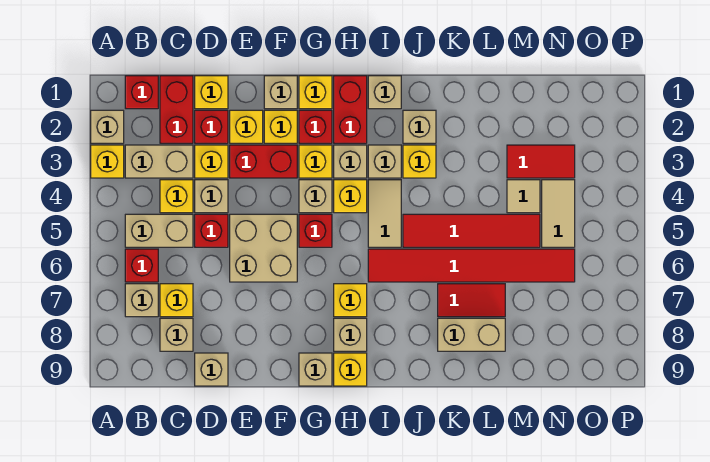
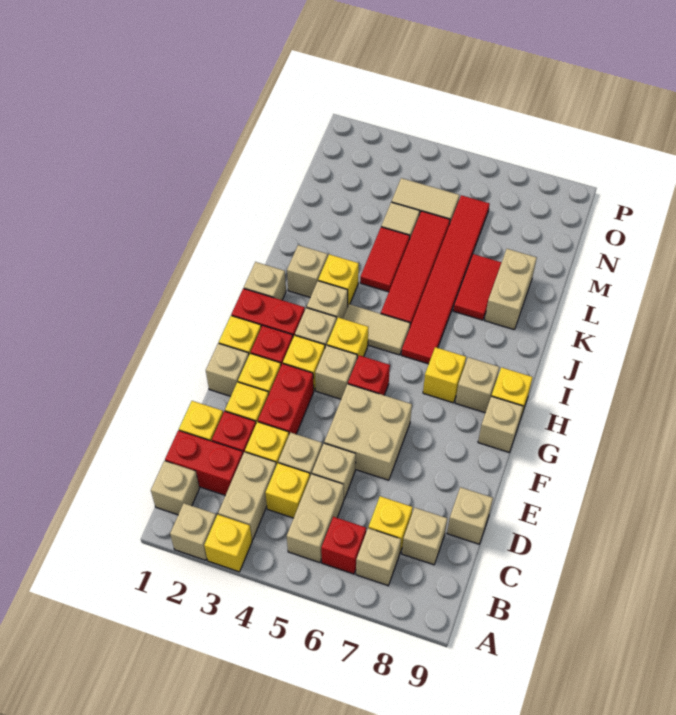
red 1x1 brick [125,76,158,109] -> tan 1x1 brick [151,461,199,515]
red 1x1 brick [195,214,228,247] -> tan 1x1 brick [312,443,356,499]
red 1x2 tile [507,145,575,178] -> red 1x2 tile moved to [360,227,410,292]

